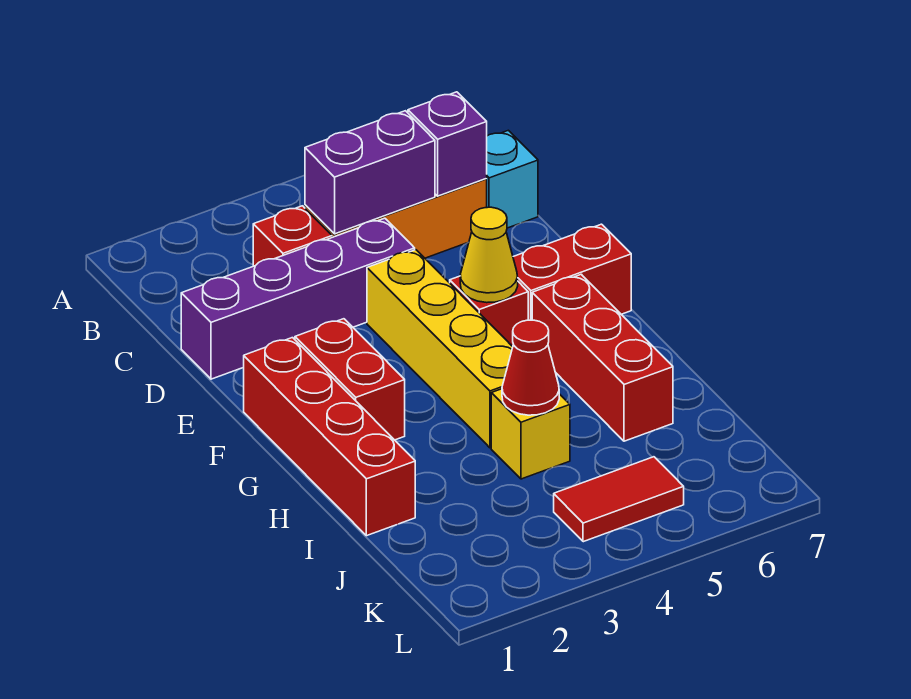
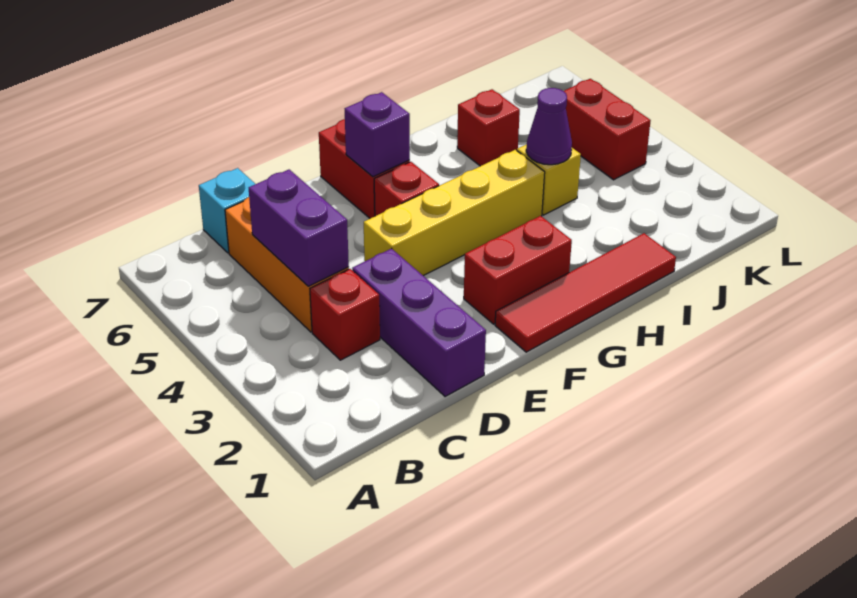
purple 1x1 brick [408,92,487,196] -> purple 1x1 brick moved to [345,92,410,177]
purple 1x4 brick [181,218,415,379] -> purple 1x3 brick [352,249,486,397]
red 1x4 brick [243,338,415,536] -> red 1x4 tile [495,233,676,352]
yellow 1x1 cone [460,207,518,303] -> none
red 1x3 brick [532,274,673,441] -> red 1x1 brick [457,89,520,166]
red 1x1 cone [502,320,559,415] -> purple 1x1 cone [526,88,572,165]
red 1x2 tile [554,457,684,542] -> red 1x2 brick [564,79,651,180]

